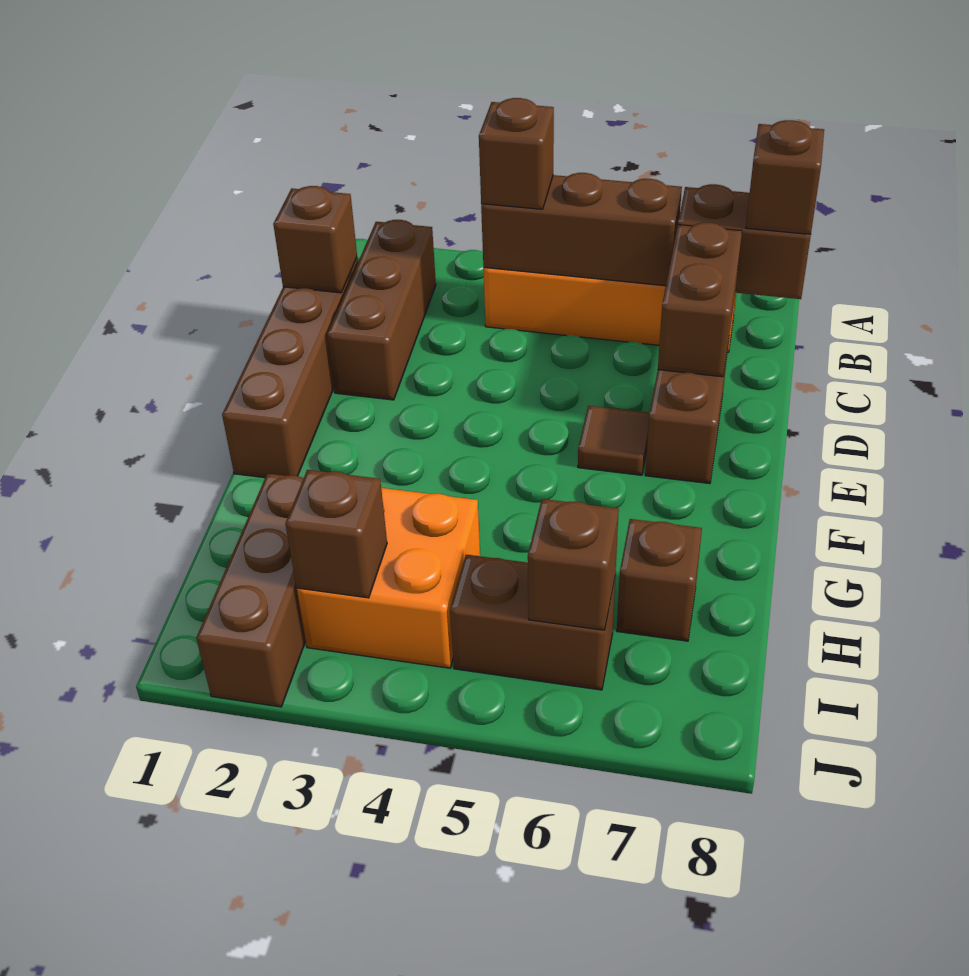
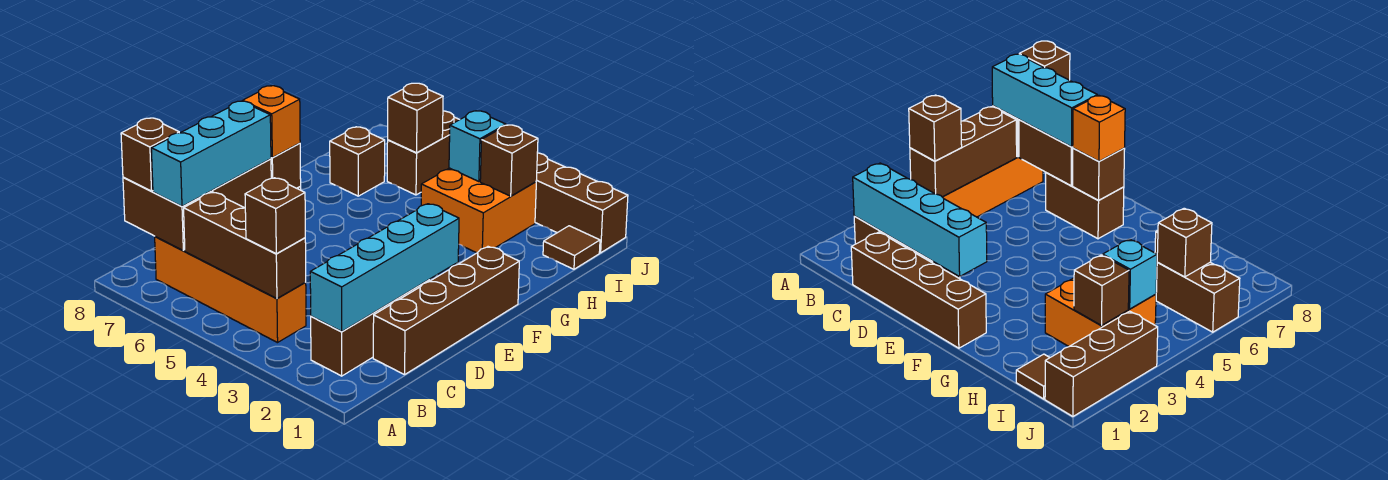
none -> cyan 1x4 brick [310,204,459,332]
none -> cyan 1x3 brick [151,101,271,207]
brown 1x1 brick [273,186,357,293] -> brown 1x1 brick moved to [271,143,301,188]
brown 1x1 tile [578,406,650,475] -> brown 1x1 tile moved to [543,226,600,269]
none -> orange 1x1 brick [243,86,300,158]
brown 1x3 brick [196,473,306,707] -> brown 1x3 brick turned to [535,153,628,253]
none -> cyan 1x1 brick [449,111,506,182]
brown 1x2 brick [450,555,615,690] -> brown 1x2 brick turned to [387,111,460,195]

